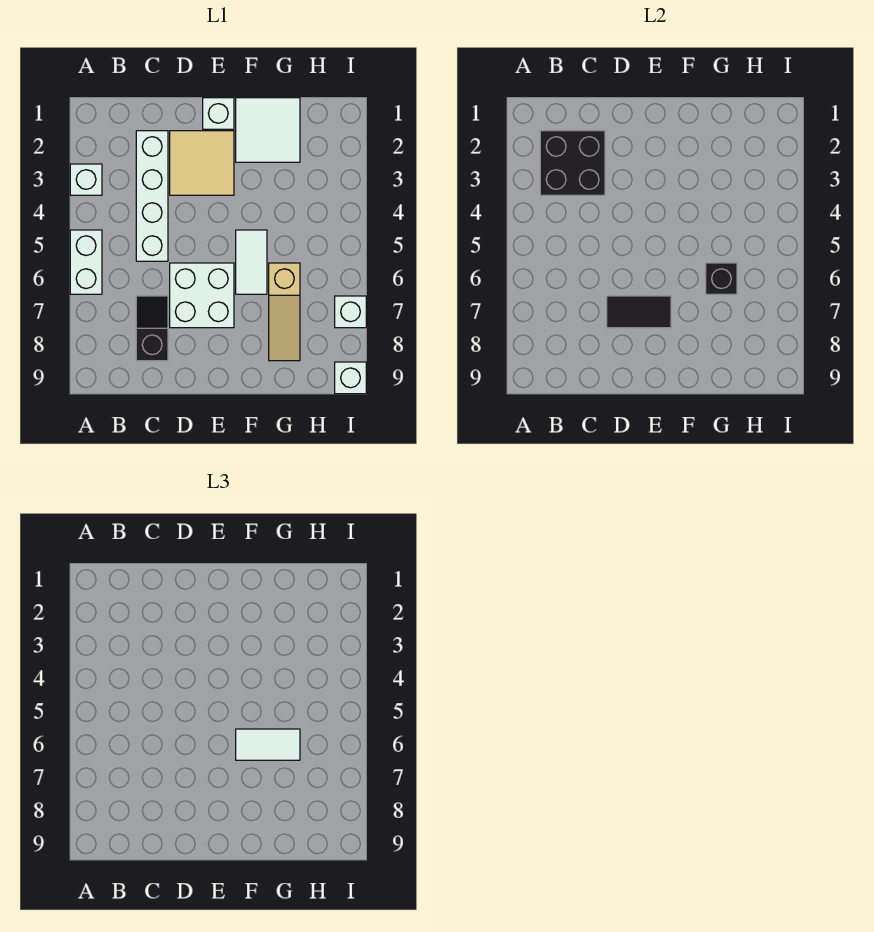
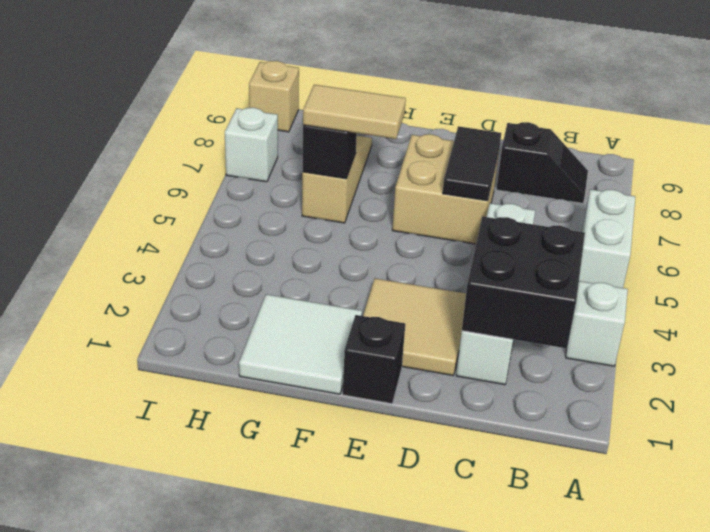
black 1x2 slope [136,296,168,361] -> black 1x2 slope turned to [496,122,588,203]
white 2x2 brick [170,263,234,328] -> tan 2x2 brick [392,134,499,244]
black 1x2 tile [607,296,671,328] -> black 1x2 tile turned to [443,126,501,201]
white 1x1 brick [203,98,234,129] -> black 1x1 brick [343,315,405,404]
white 1x2 tile [236,230,267,294] -> none
white 1x2 tile [236,729,300,760] -> tan 1x2 tile [303,85,406,139]
white 1x1 brick [335,362,366,394] -> tan 1x1 brick [249,61,299,132]

